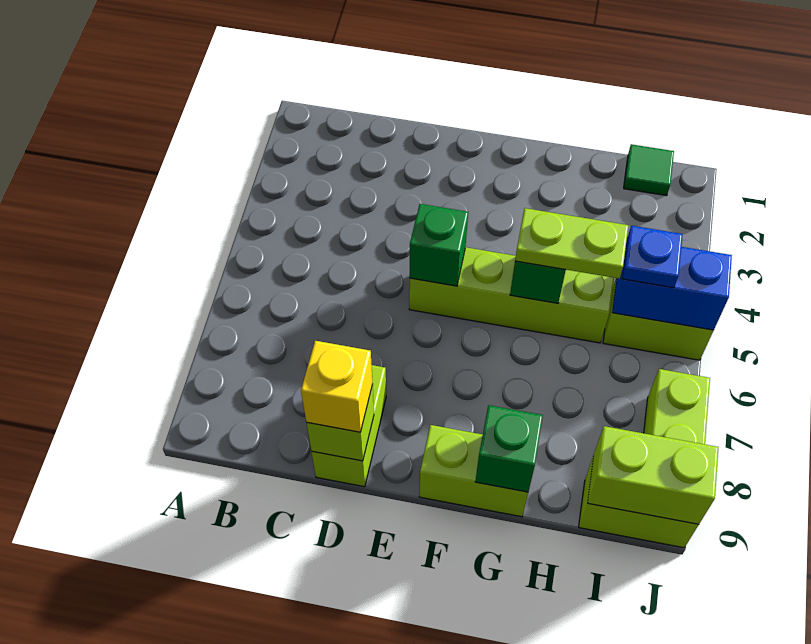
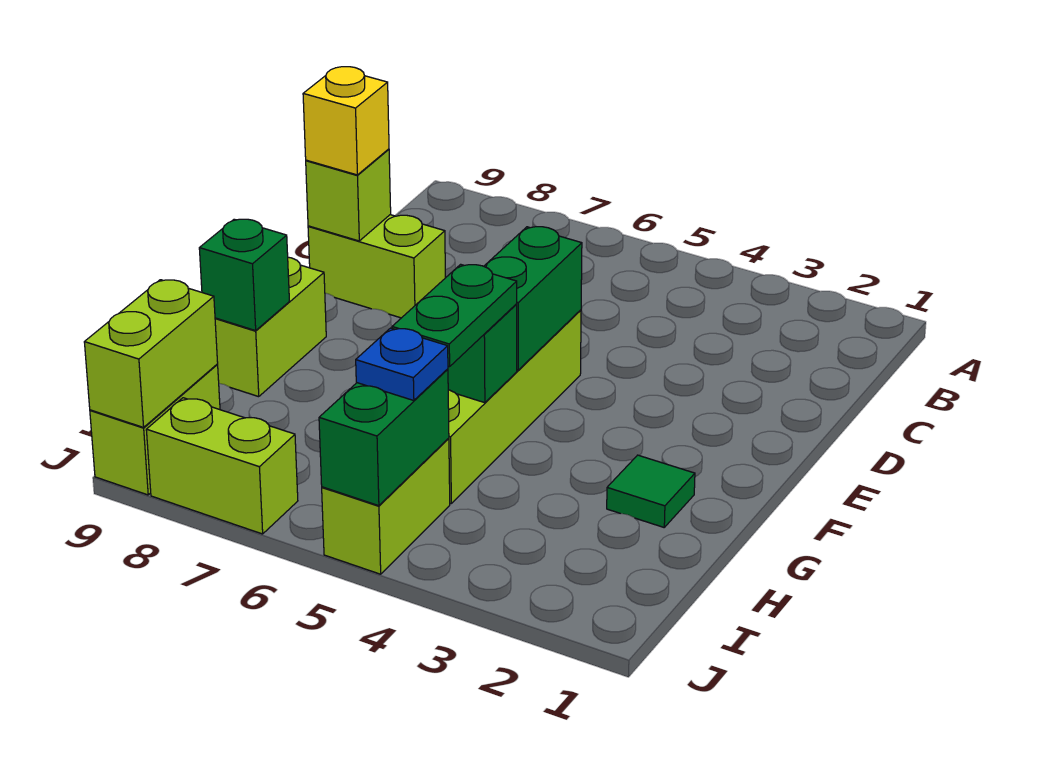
green 1x1 brick [410,204,468,286] -> green 1x2 brick [484,227,582,370]
lime 1x2 plate [515,208,628,279] -> green 1x2 plate [392,264,517,367]
green 1x1 tile [624,144,674,196] -> green 1x1 tile moved to [607,455,695,527]
blue 1x2 brick [612,241,732,330] -> green 1x2 brick [319,369,449,506]

